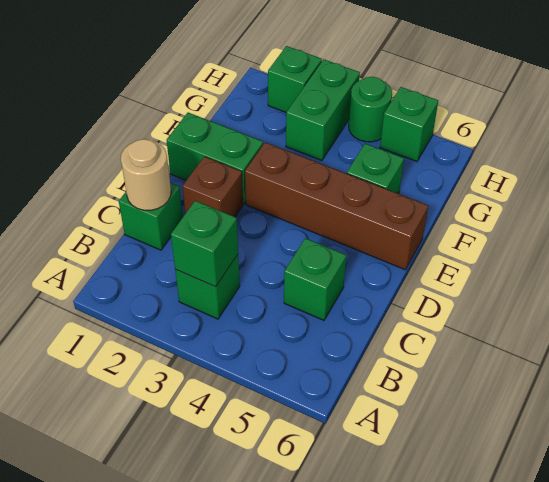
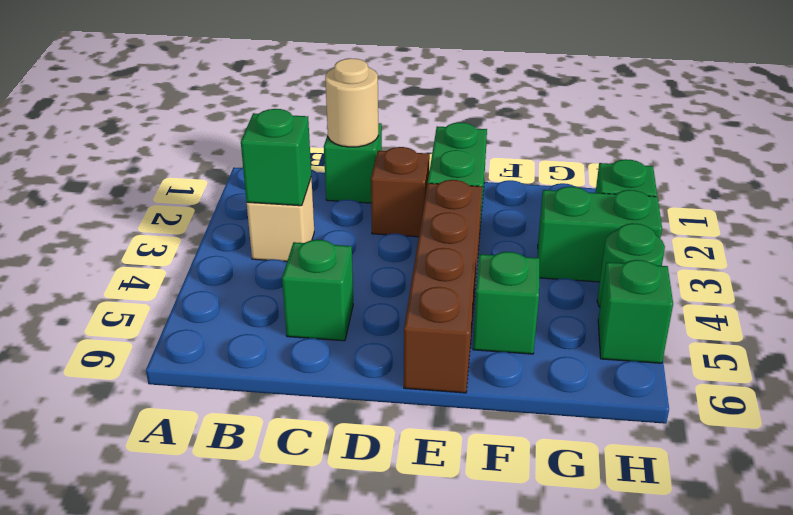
green 1x1 brick [175,255,240,319] -> tan 1x1 brick [247,177,314,262]

